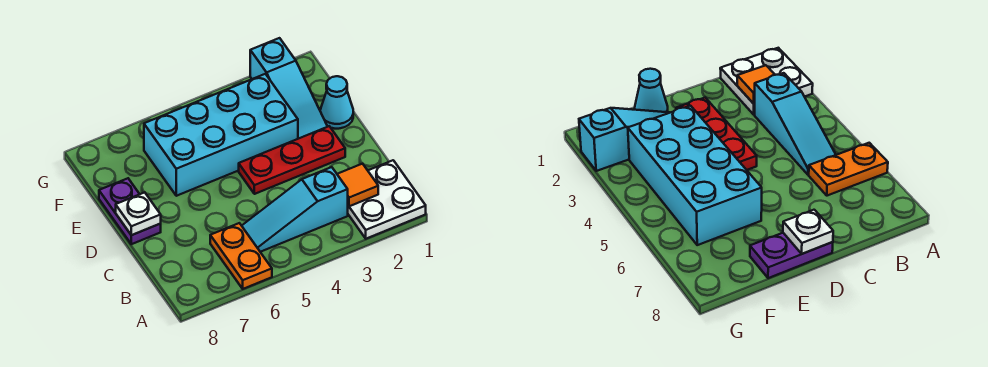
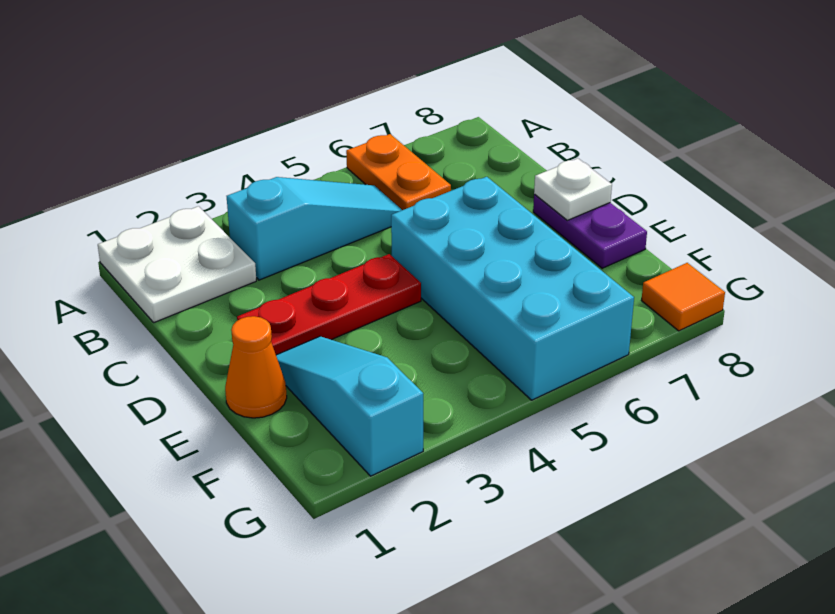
orange 1x1 tile [337,164,378,206] -> orange 1x1 tile moved to [641,263,725,331]
cyan 1x1 cone [320,76,353,129] -> orange 1x1 cone [225,316,287,418]
cyan 2x4 brick [144,74,298,196] -> cyan 2x4 brick turned to [391,177,634,400]

